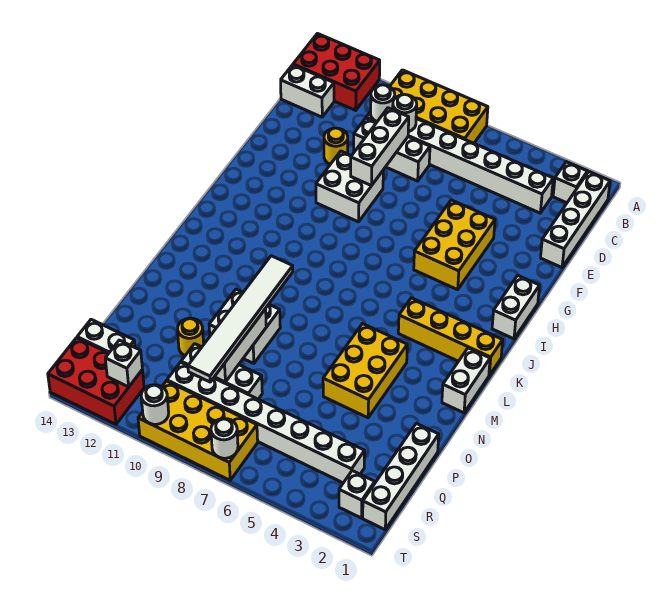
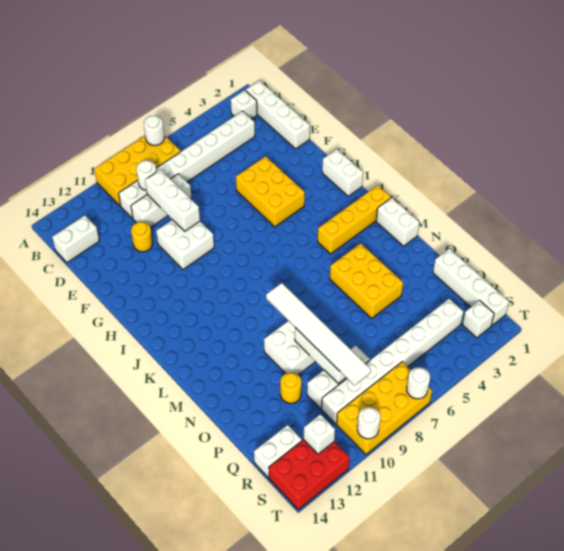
red 2x3 brick [293,34,380,110] -> none
white 1x1 round brick [371,85,395,122] -> white 1x1 round brick moved to [144,116,165,145]

